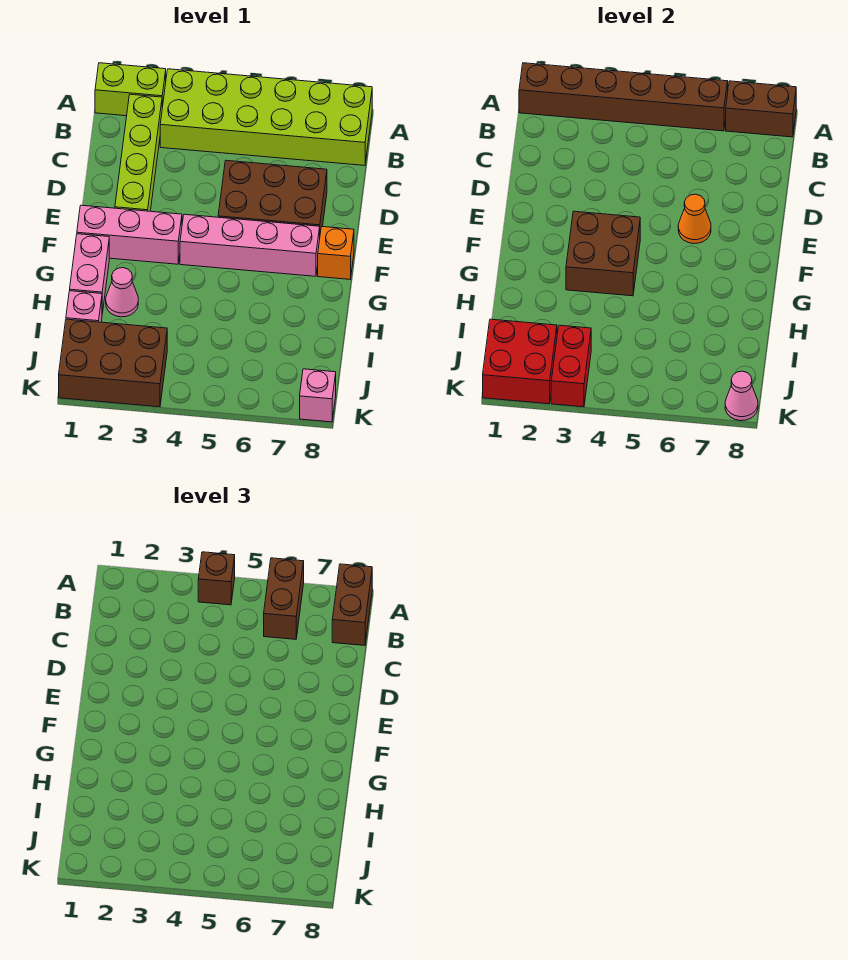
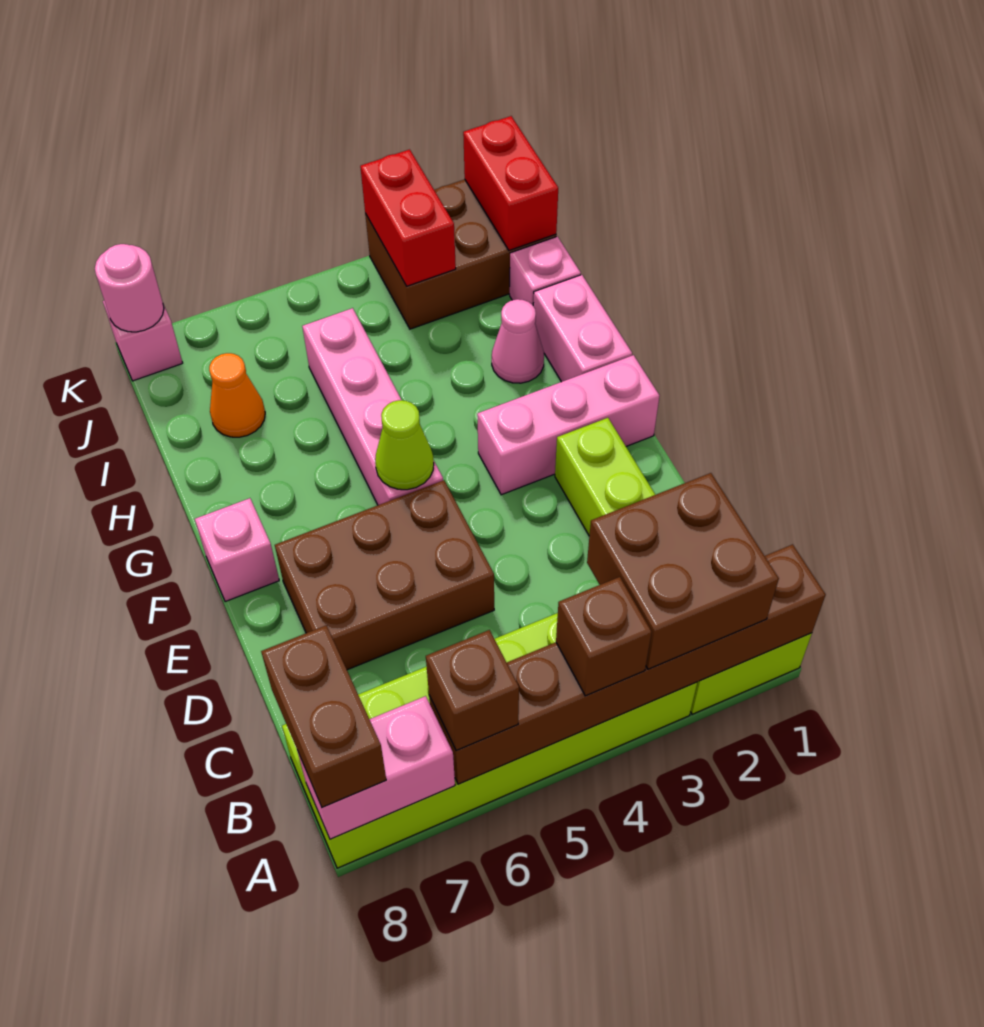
brown 1x2 brick [264,558,304,639] -> brown 1x1 brick [426,630,519,751]
brown 1x2 brick [726,81,796,137] -> pink 1x2 brick [298,696,455,839]
orange 1x1 cone [678,194,711,244] -> orange 1x1 cone moved to [209,353,265,437]
brown 2x2 brick [566,211,640,296] -> brown 2x2 brick moved to [587,473,779,669]
pink 1x4 brick [180,214,320,276] -> pink 1x4 brick turned to [302,308,443,505]
none -> lime 1x1 cone [375,400,434,490]
orange 1x1 brick [318,227,354,279] -> pink 1x1 brick [195,498,279,602]
red 2x2 brick [483,319,557,404] -> red 1x2 brick [463,116,558,250]
pink 1x1 cone [725,371,758,421] -> pink 1x1 round brick [95,244,164,332]

